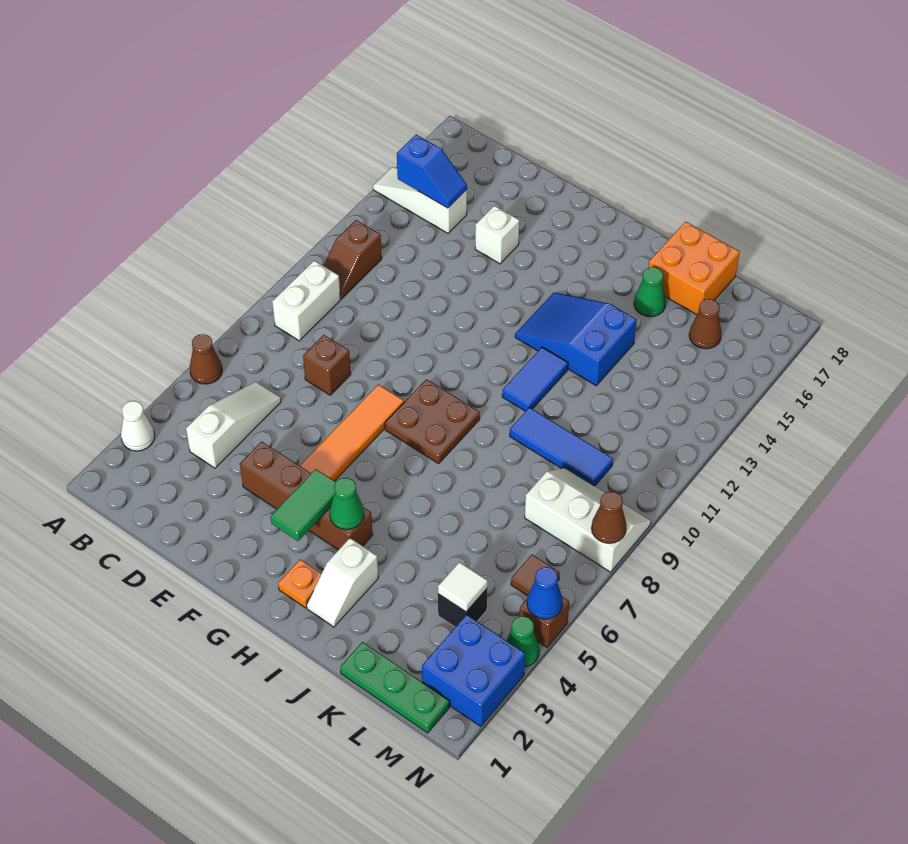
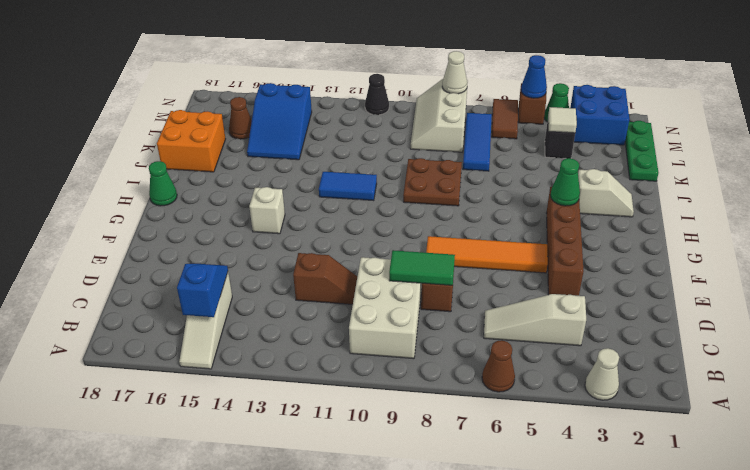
white 1x2 brick [272,261,341,341] -> white 2x3 brick [349,257,422,359]
brown 1x2 slope [323,220,382,299] -> brown 1x2 slope moved to [293,253,357,304]
white 1x1 brick [475,206,519,264] -> white 1x1 brick moved to [249,187,285,234]
green 1x2 tile [271,469,336,541] -> green 1x2 tile moved to [389,250,455,285]
brown 2x2 plate [385,379,480,464] -> brown 2x2 plate moved to [403,158,462,206]
orange 1x1 plate [278,559,322,608] -> none
blue 2x3 slope [515,292,637,386] -> blue 2x3 slope moved to [247,83,312,160]
blue 1x3 tile [510,408,613,486] -> blue 1x3 tile moved to [463,113,492,171]
green 1x1 cone [634,267,666,317] -> green 1x1 cone moved to [149,161,177,206]
brown 1x1 tile [511,555,560,596] -> brown 1x2 tile [492,99,518,139]
brown 1x1 cone [591,492,627,543] -> white 1x1 cone [442,51,467,94]
none -> black 1x1 cone [365,74,389,115]

